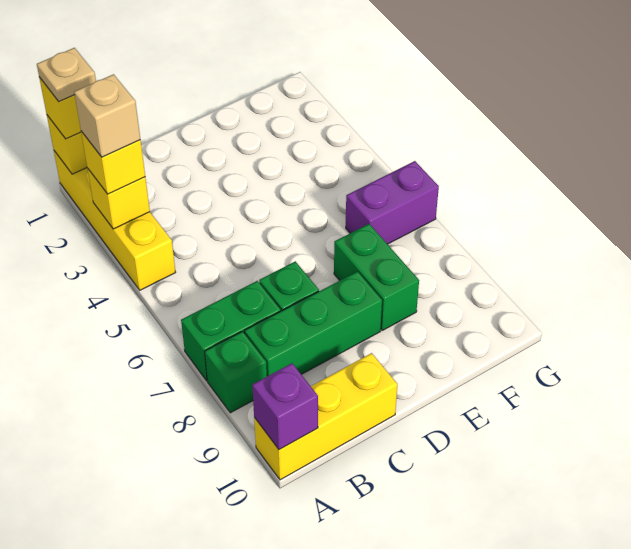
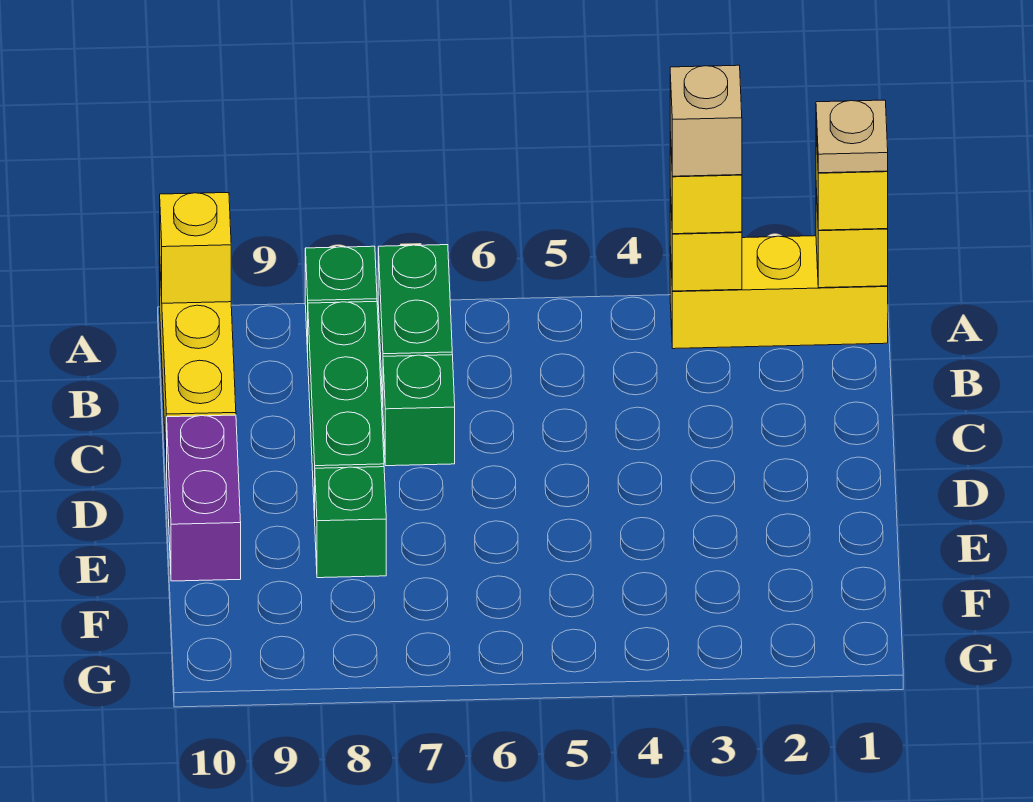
yellow 1x4 brick [54,151,176,290] -> yellow 1x3 brick [670,236,888,349]
purple 1x1 brick [252,363,318,450] -> yellow 1x1 brick [160,193,231,303]
green 1x2 brick [334,224,419,331] -> green 1x1 brick [315,467,386,578]
purple 1x2 brick [346,161,439,244] -> purple 1x2 brick moved to [167,415,241,581]

